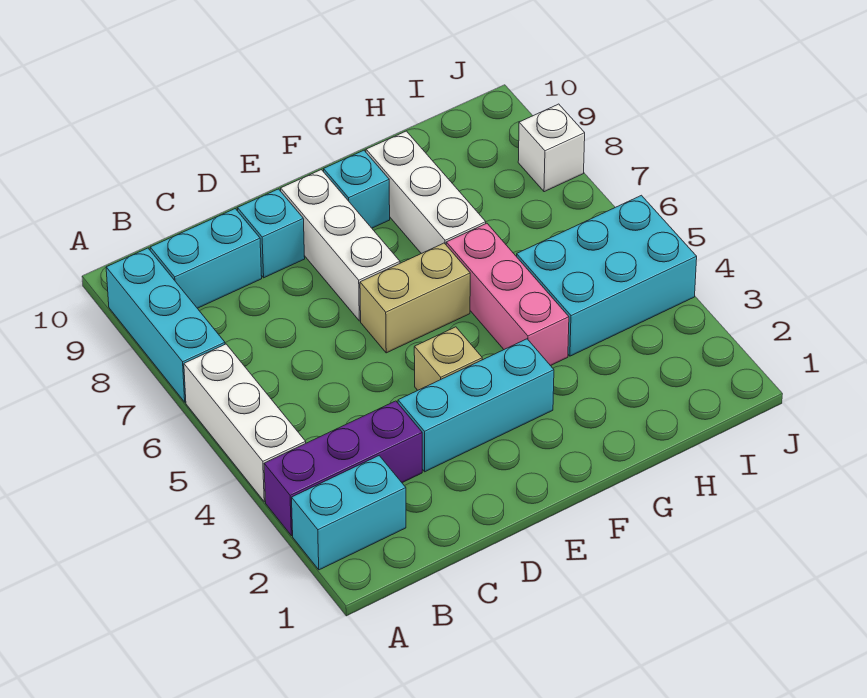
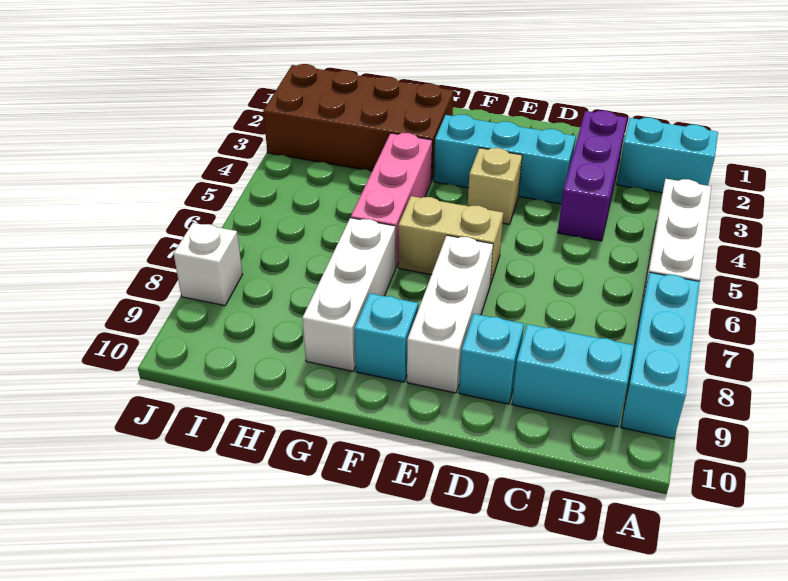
purple 1x3 brick [264,401,422,536] -> purple 1x3 brick turned to [558,111,627,241]
none -> brown 2x4 brick [263,64,454,181]
cyan 2x3 brick [517,195,697,356] -> none

